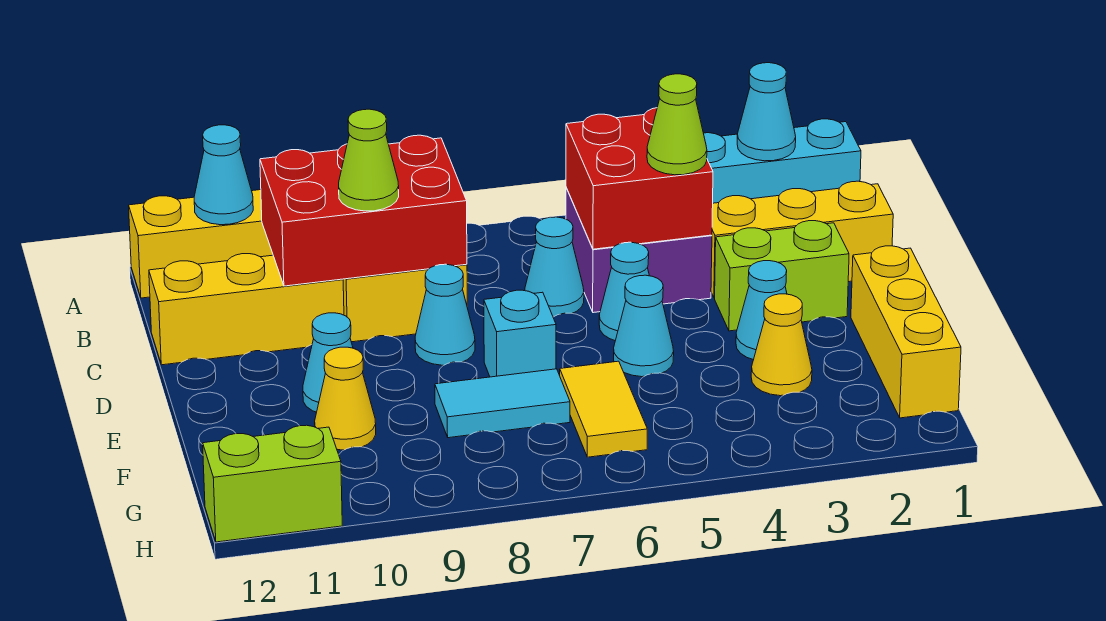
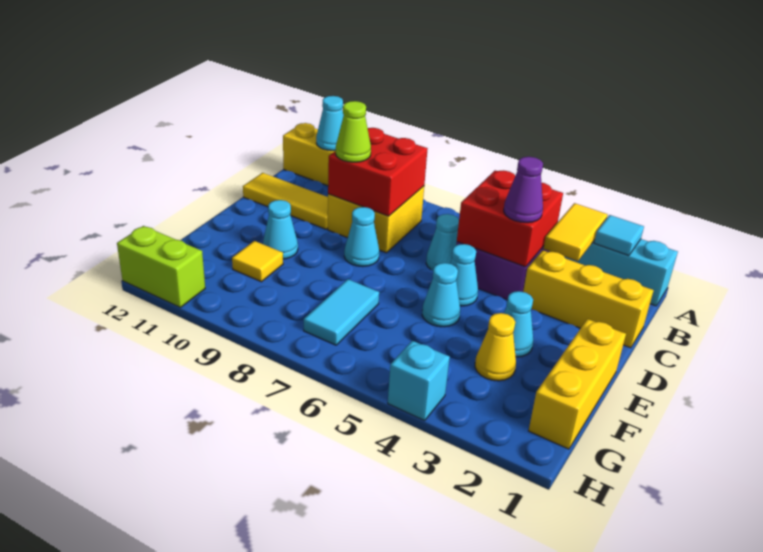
cyan 1x1 cone [737,63,796,161] -> cyan 1x1 tile [594,215,644,256]
red 2x3 brick [260,135,467,286] -> red 2x2 brick [328,128,428,216]
lime 1x1 cone [647,74,707,175] -> purple 1x1 cone [504,157,543,223]
yellow 1x3 brick [149,254,344,365] -> yellow 1x3 tile [243,173,328,229]
lime 1x2 brick [715,221,849,331] -> none
cyan 1x1 brick [484,290,556,377] -> cyan 1x1 brick moved to [388,341,450,421]
yellow 1x2 tile [560,361,647,457] -> yellow 1x2 tile moved to [543,203,608,261]
cyan 1x2 tile [435,369,570,438] -> cyan 1x2 tile turned to [304,279,379,345]
yellow 1x1 cone [315,347,376,450] -> yellow 1x1 tile [232,241,283,282]

